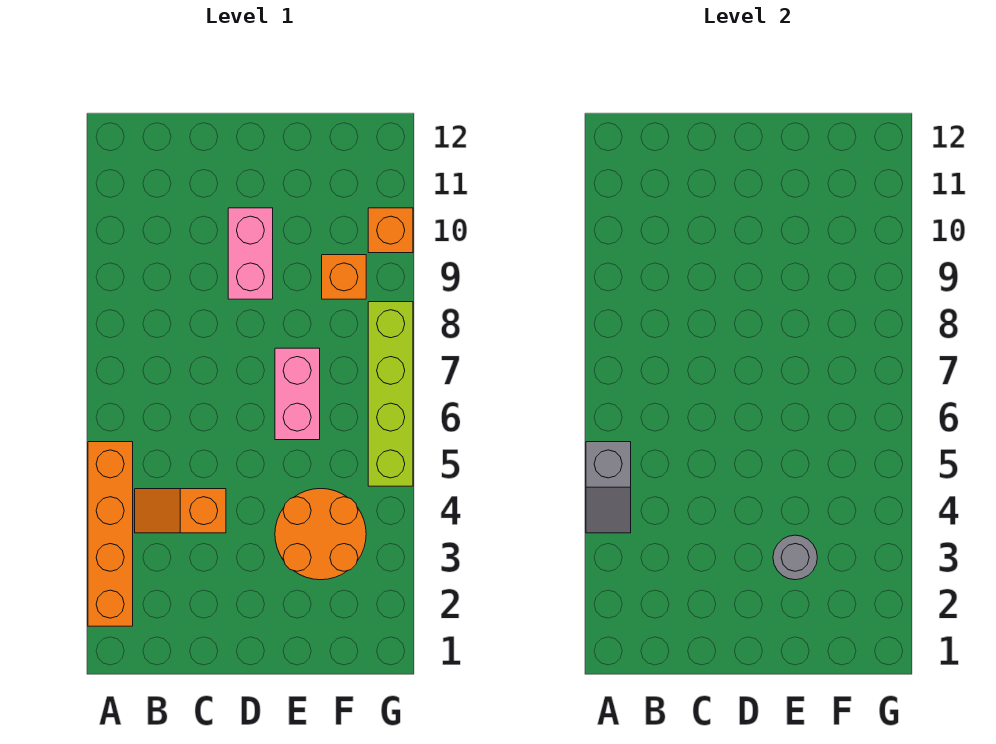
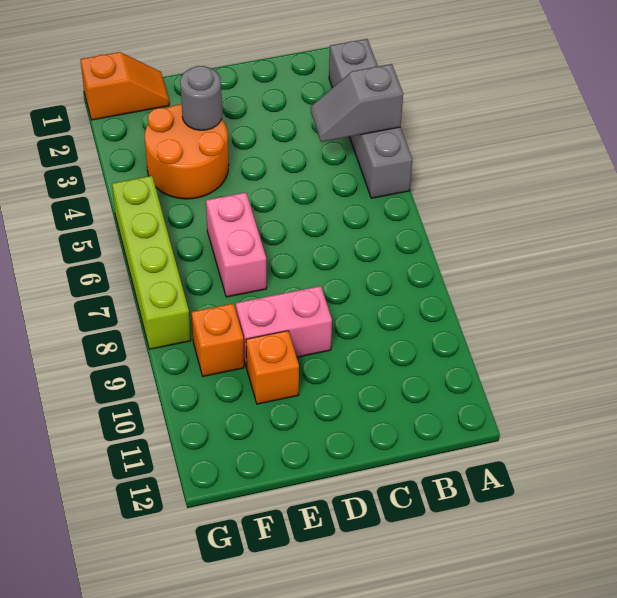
orange 1x4 brick [88,442,133,626] -> grey 1x4 brick [329,39,412,198]
grey 1x2 slope [586,442,631,533] -> grey 1x2 slope turned to [311,64,403,142]
orange 1x2 slope [135,489,226,533] -> orange 1x2 slope moved to [80,52,169,120]
pink 1x2 brick [228,208,273,299] -> pink 1x2 brick turned to [236,286,332,367]
orange 1x1 brick [368,208,413,253] -> orange 1x1 brick moved to [246,331,299,404]

